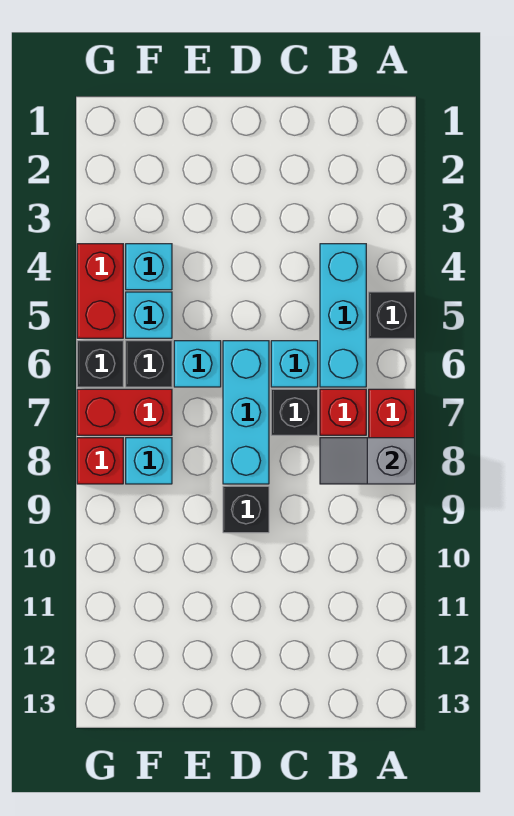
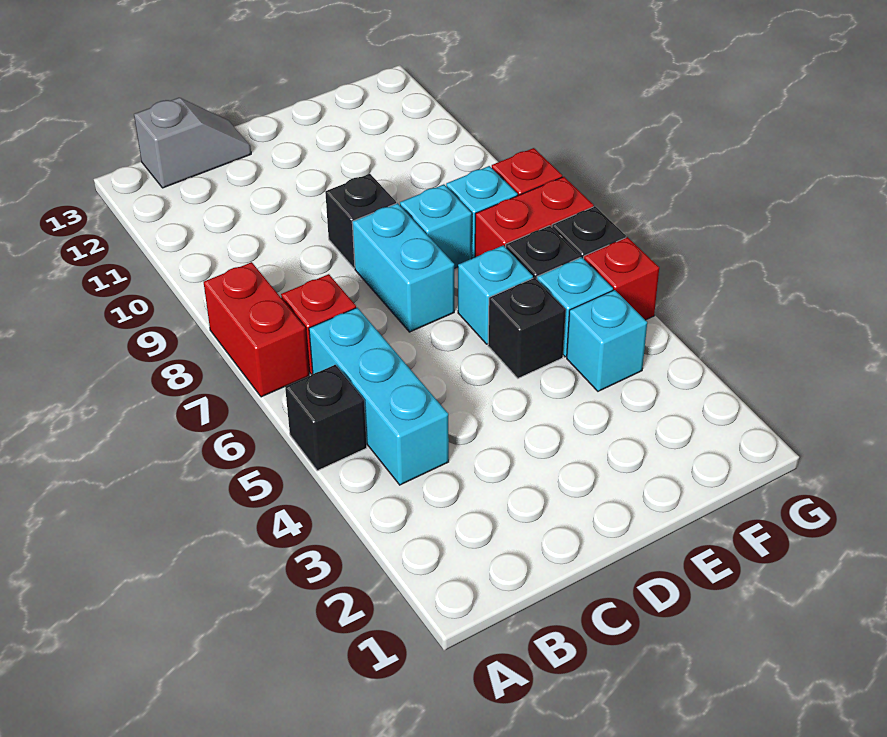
grey 1x2 slope [320,438,415,484] -> grey 1x2 slope moved to [134,98,251,188]
cyan 1x1 brick [271,341,318,387] -> cyan 1x1 brick moved to [400,184,472,268]
black 1x1 brick [271,389,318,435] -> black 1x1 brick moved to [488,278,566,378]
cyan 1x3 brick [223,341,269,484] -> cyan 1x2 brick [352,203,454,332]
red 1x2 brick [77,244,123,338] -> red 1x1 brick [584,237,659,320]

